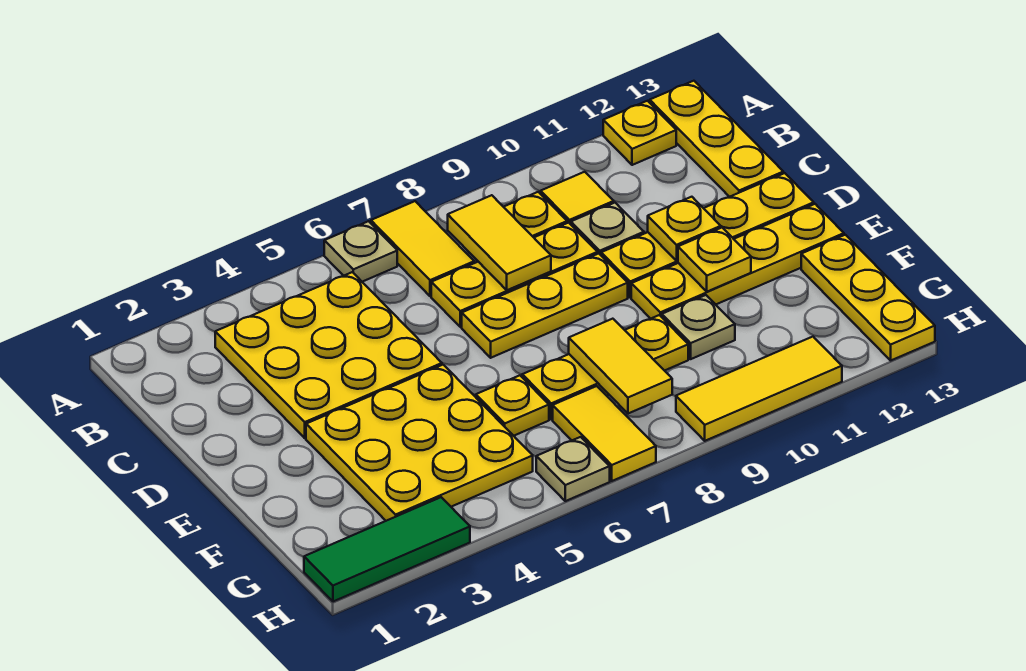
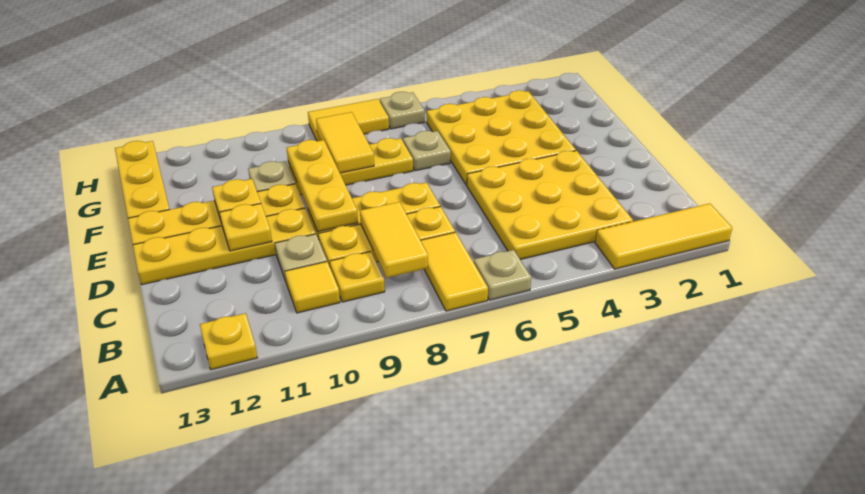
yellow 1x3 plate [650,81,783,197] -> yellow 1x3 plate moved to [287,140,358,232]
yellow 1x1 plate [476,375,549,436] -> tan 1x1 plate [403,131,451,171]
yellow 1x2 tile [553,386,656,481] -> yellow 1x2 tile turned to [308,99,389,141]
green 1x3 tile [304,497,470,602] -> none
yellow 1x3 tile [676,337,842,441] -> yellow 1x3 tile moved to [595,204,732,269]

